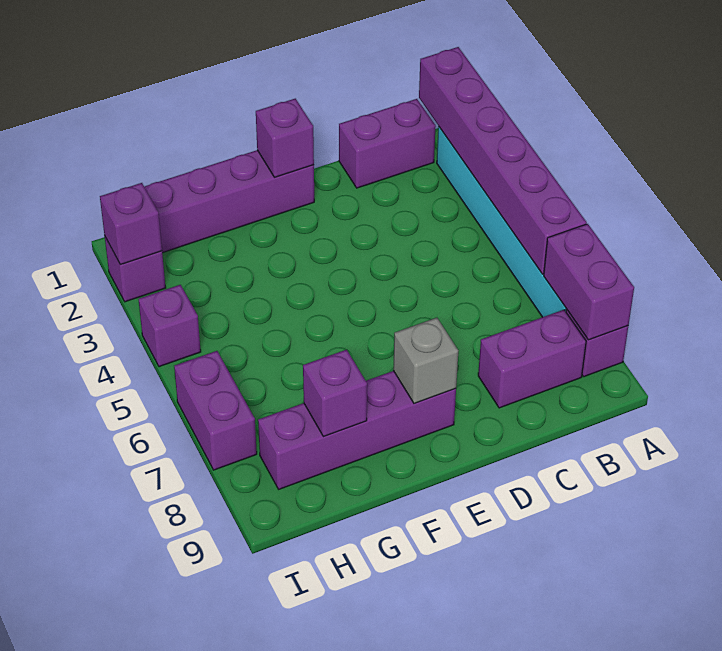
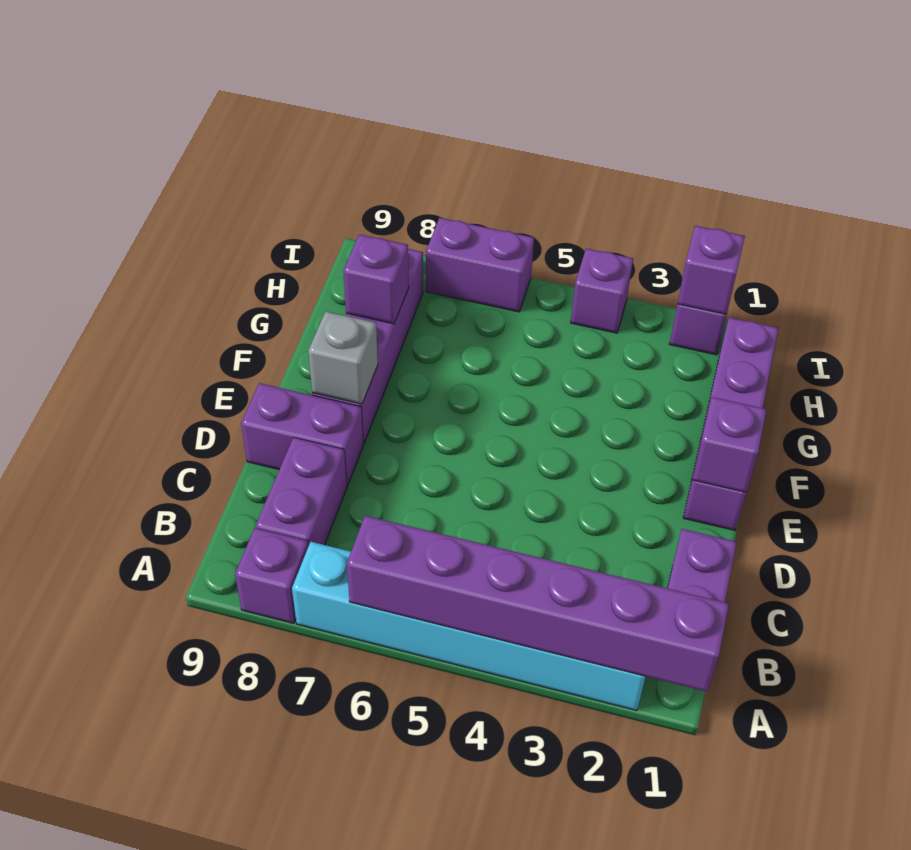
purple 1x2 brick [544,224,634,340] -> purple 1x2 brick moved to [241,383,363,486]

